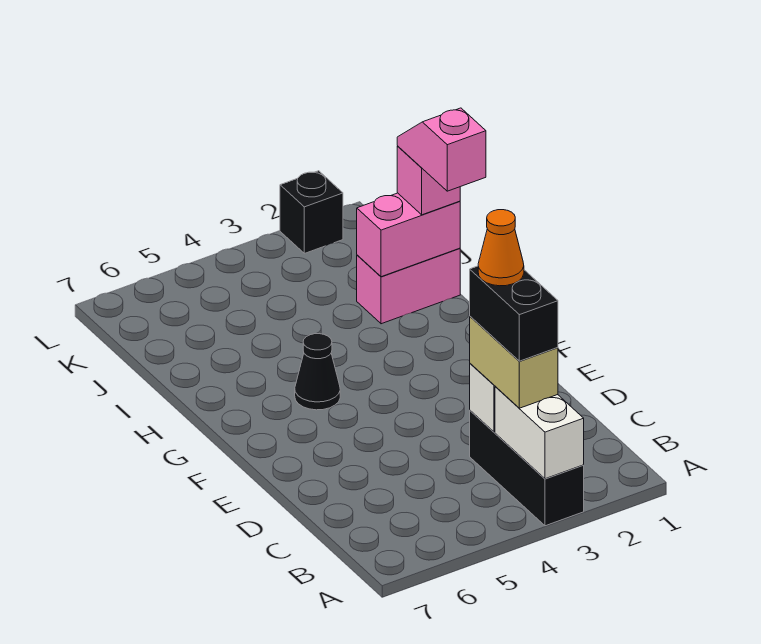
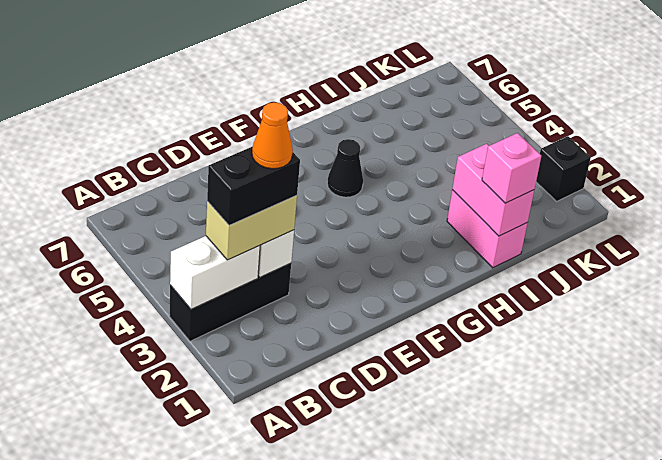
pink 1x2 slope [397,108,486,191] -> none

